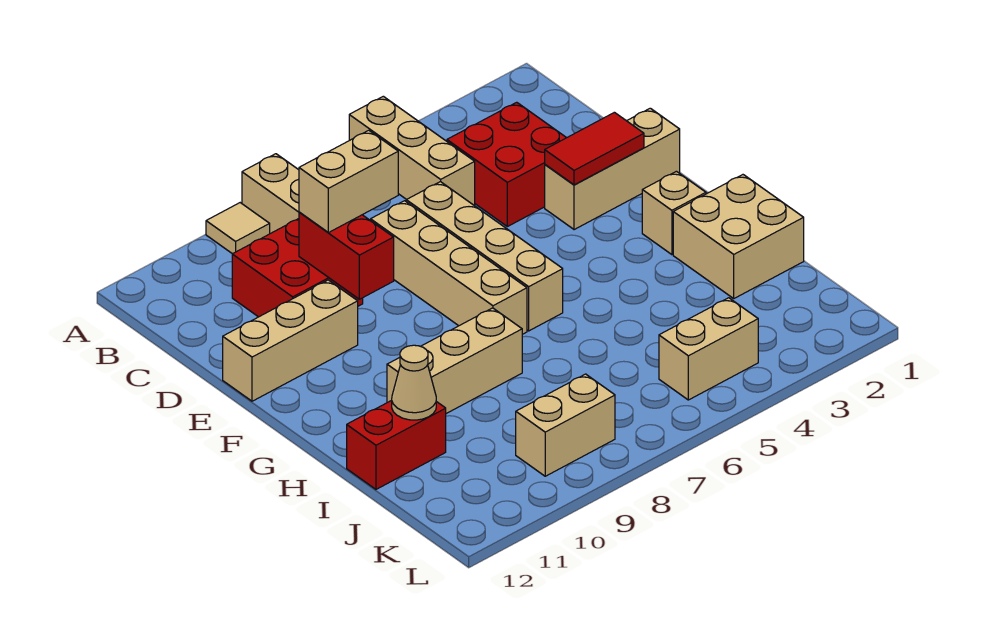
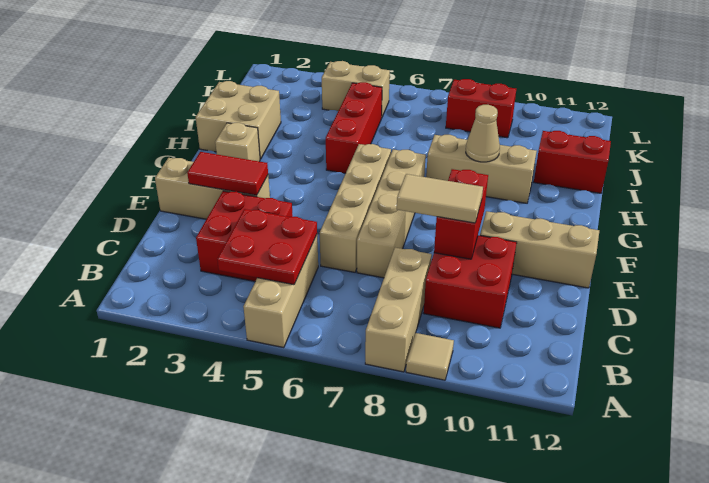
none -> red 2x2 plate [217,209,317,285]
tan 1x2 brick [299,130,398,233] -> tan 1x2 tile [397,174,483,223]
none -> red 1x3 brick [326,82,382,173]
tan 1x1 cone [392,345,436,420] -> tan 1x1 cone moved to [466,105,500,162]
tan 1x2 brick [516,374,615,476] -> red 1x2 brick [446,79,516,138]

